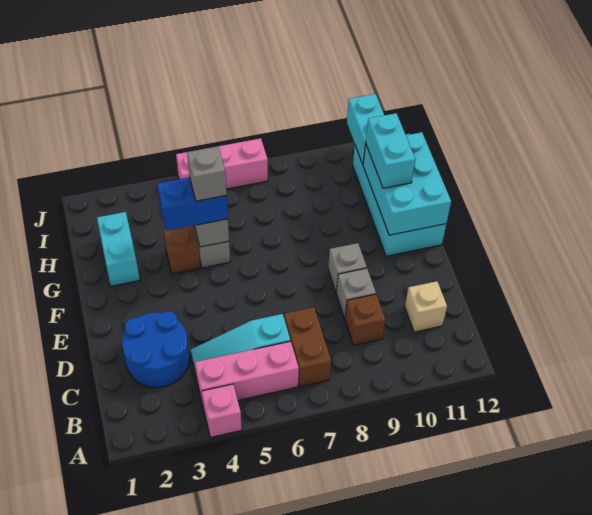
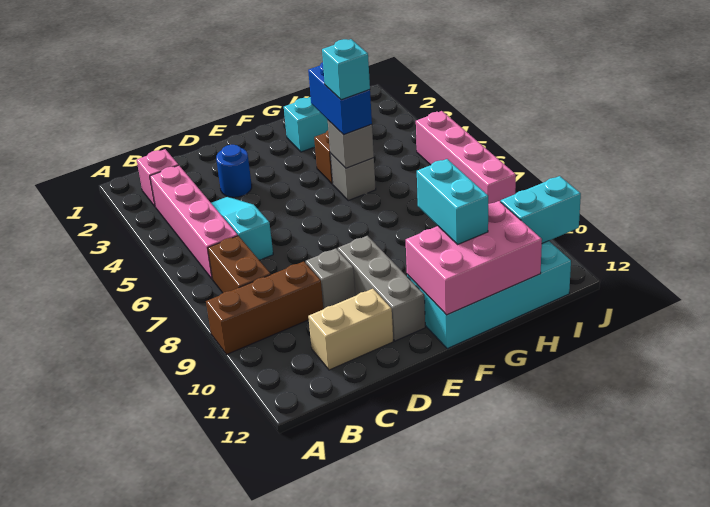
pink 1x1 brick [202,384,242,437] -> pink 1x1 brick moved to [137,149,178,206]
pink 1x3 brick [195,341,299,404] -> pink 1x4 brick [150,165,238,279]
brown 1x2 brick [284,307,331,387] -> brown 1x2 brick turned to [208,236,271,293]
blue 2x2 round brick [122,311,189,388] -> blue 1x1 round brick [216,145,252,197]
brown 1x1 brick [345,294,385,345] -> brown 1x3 brick [206,262,323,355]
tan 1x1 brick [405,281,447,332] -> tan 1x2 brick [308,289,393,370]
grey 1x1 brick [328,243,367,293] -> grey 1x3 brick [338,236,425,341]
cyan 2x3 brick [363,132,451,235] -> pink 2x3 brick [406,201,542,315]
grey 1x1 brick [187,146,227,201] -> cyan 1x1 brick [322,39,370,100]
cyan 1x2 brick [366,113,415,188] -> cyan 1x2 brick turned to [417,159,488,244]
pink 1x3 brick [176,138,268,189] -> pink 1x4 brick [416,111,516,204]

